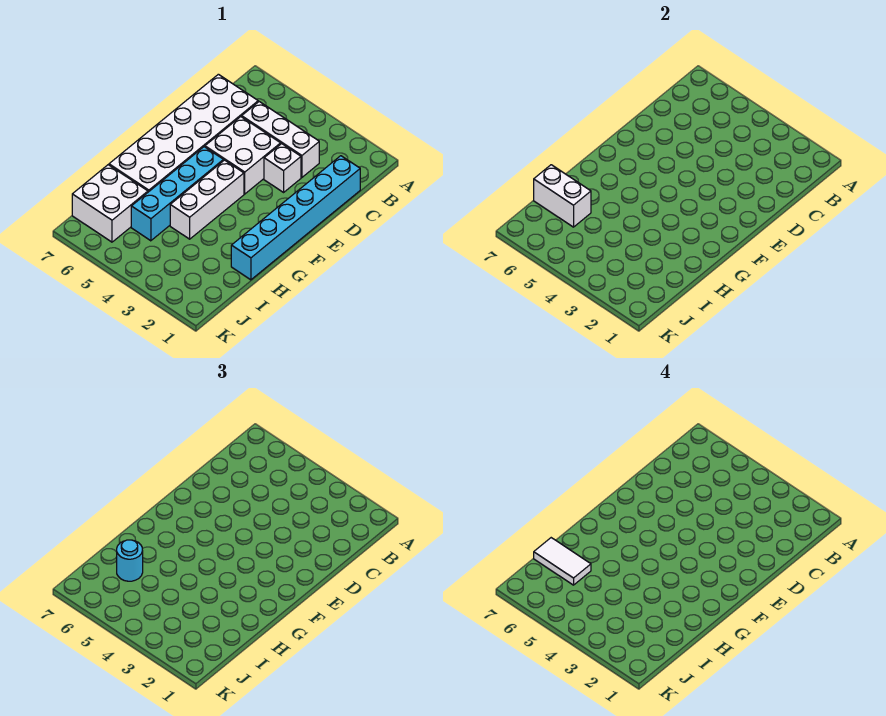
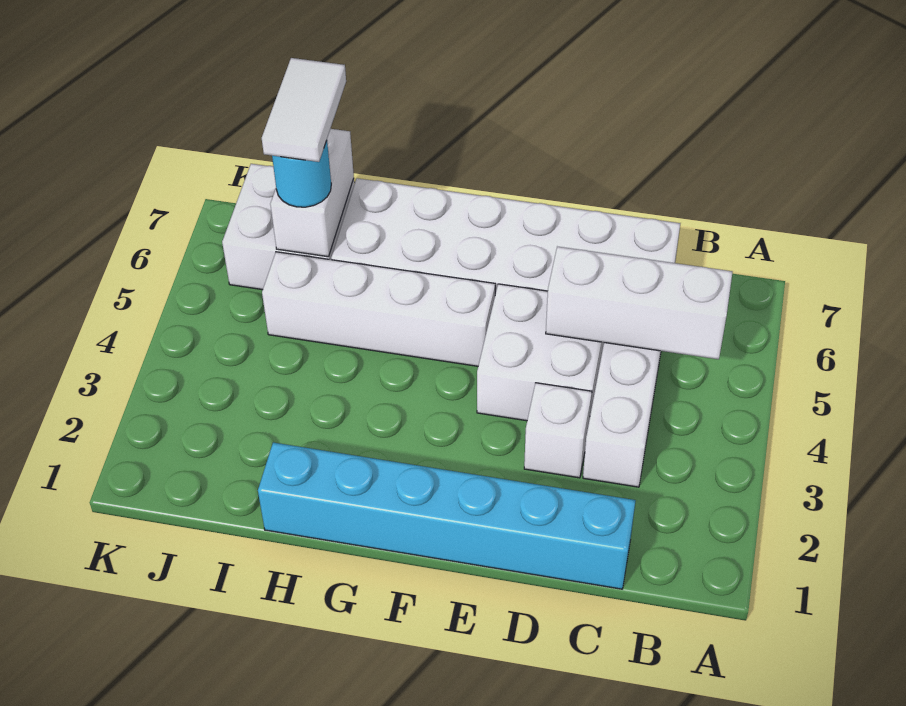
white 1x3 brick [170,160,244,239] -> white 1x3 brick moved to [546,247,732,359]
cyan 1x4 brick [131,147,224,241] -> white 1x4 brick [262,252,495,366]

